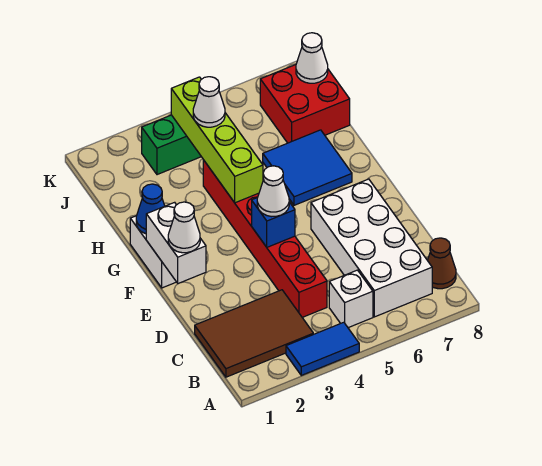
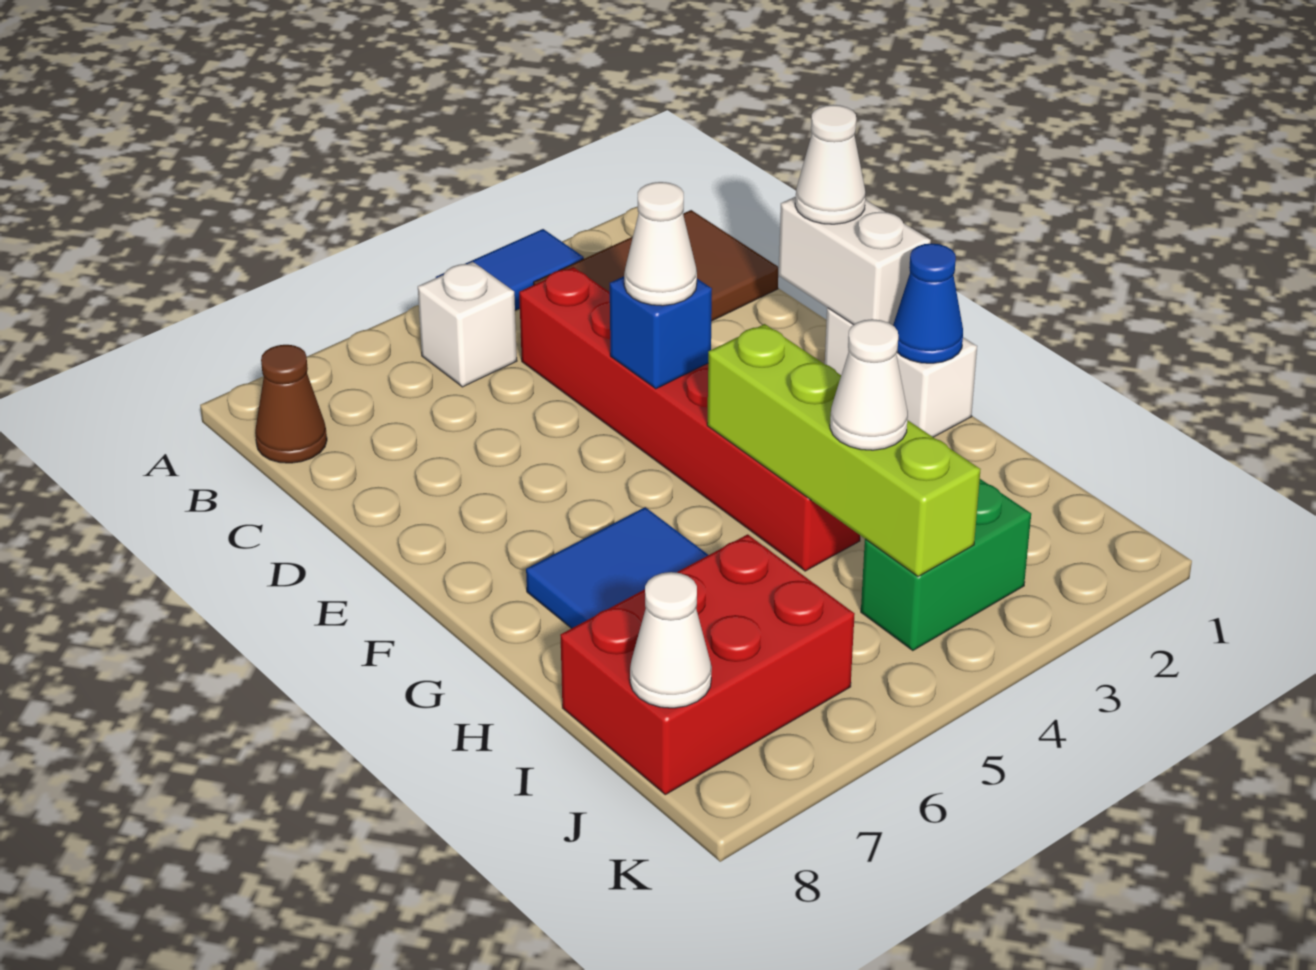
white 2x4 brick [311,179,432,317] -> none
red 2x2 brick [260,65,350,143] -> red 2x3 brick [560,534,855,795]

